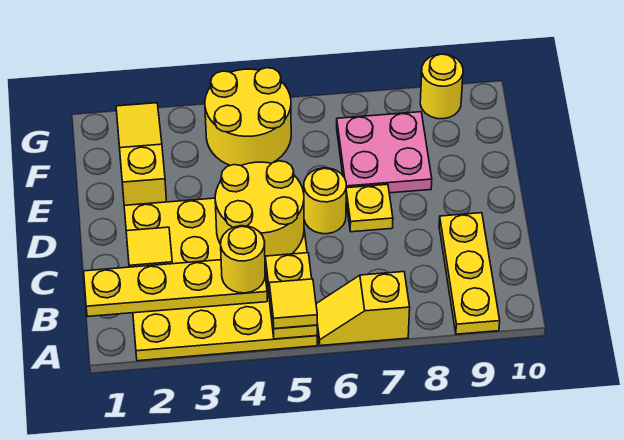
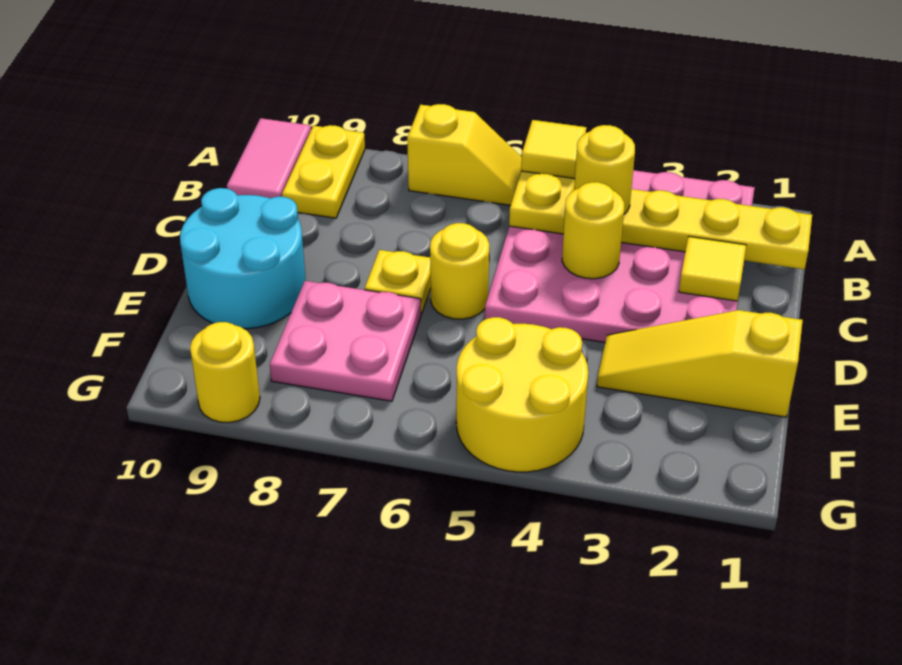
yellow 4x4 plate [124,198,317,361] -> pink 4x4 plate [485,170,755,342]
yellow 1x3 plate [439,213,500,334] -> yellow 1x2 plate [282,125,365,218]
none -> pink 1x2 tile [227,118,311,198]
yellow 2x2 round brick [215,161,304,265] -> yellow 1x1 round brick [562,182,624,279]
none -> cyan 2x2 round brick [180,188,306,329]
yellow 1x3 slope [116,103,166,205] -> yellow 1x3 slope turned to [597,310,803,417]

